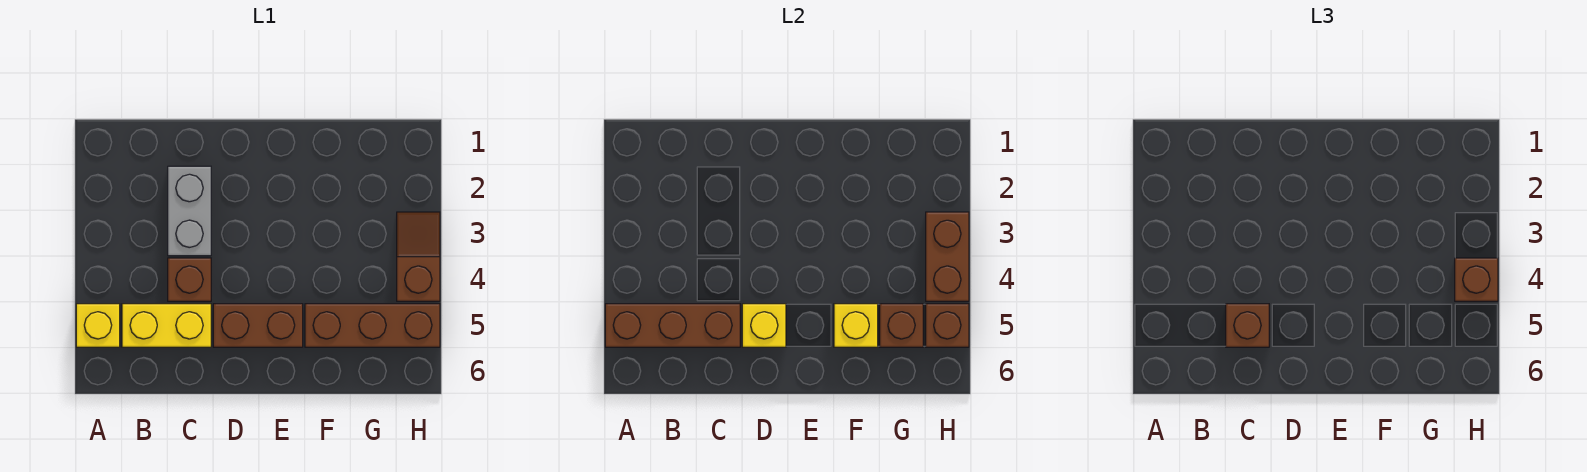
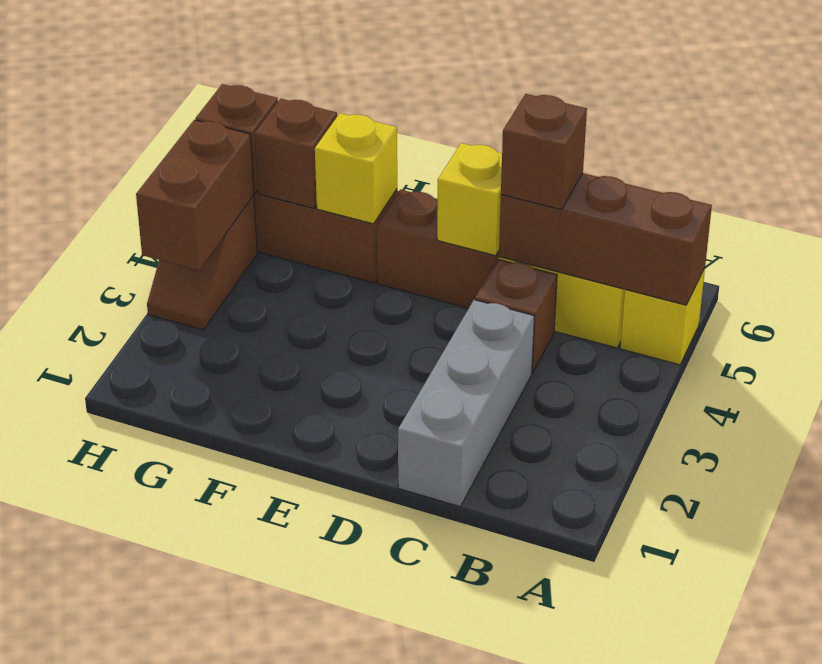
grey 1x2 brick [168,166,211,256] -> grey 1x3 brick [398,300,534,507]
brown 1x1 brick [1455,258,1498,301] -> none

